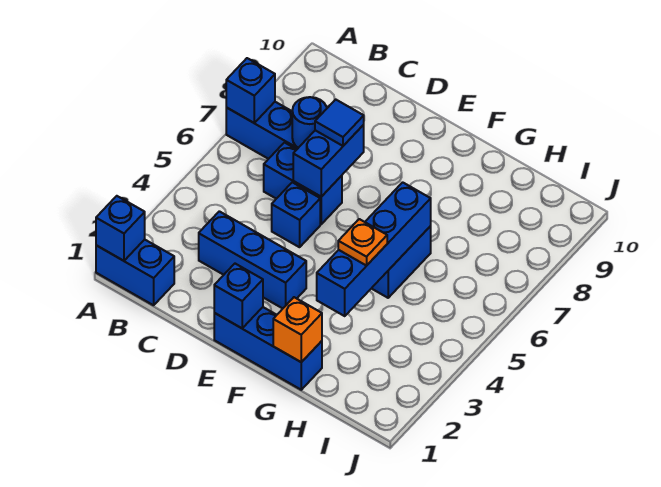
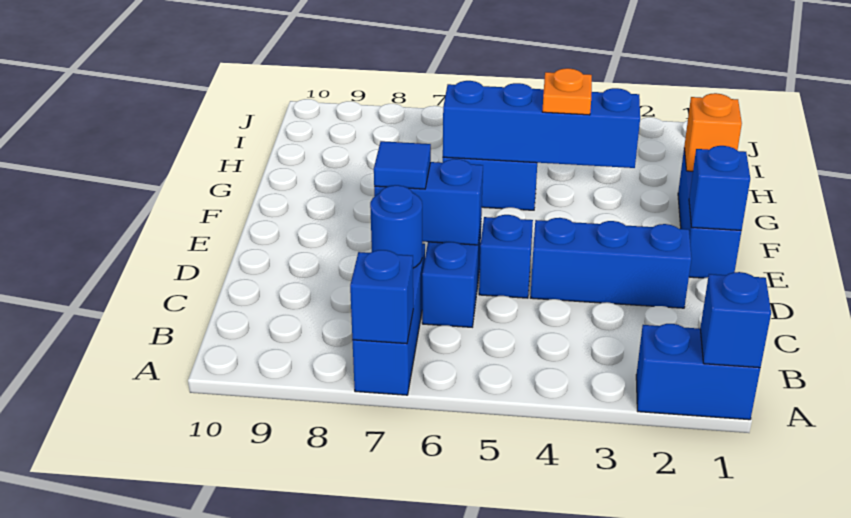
blue 1x2 brick [96,239,174,305] -> blue 1x2 brick turned to [636,324,760,420]
blue 1x3 brick [199,211,306,308] -> blue 1x3 brick turned to [530,218,691,308]

